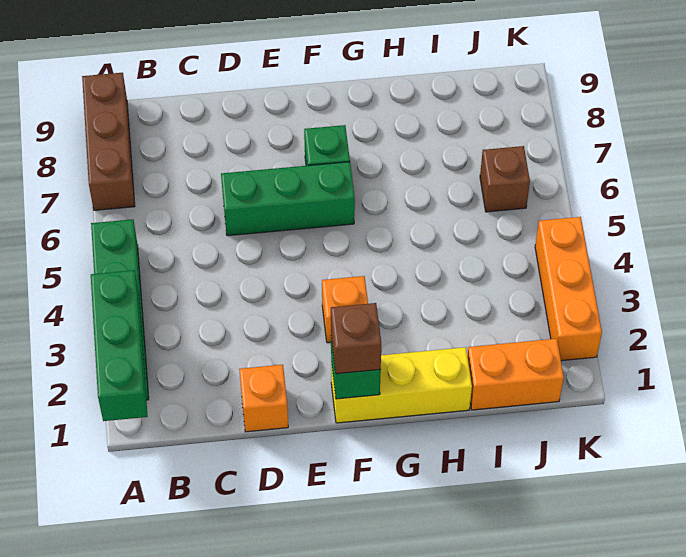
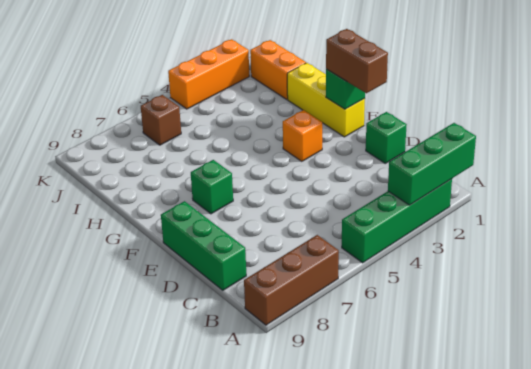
orange 1x1 brick [239,365,288,432] -> green 1x1 brick [366,112,407,163]
green 1x3 brick [221,162,355,236] -> green 1x3 brick moved to [161,201,246,290]
brown 1x1 brick [331,303,381,374] -> brown 1x2 brick [326,29,388,93]

